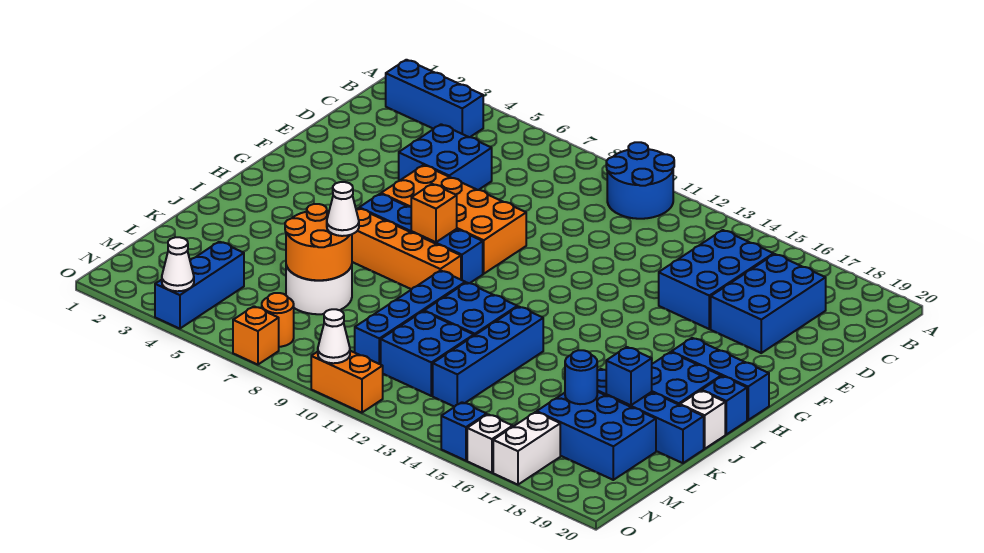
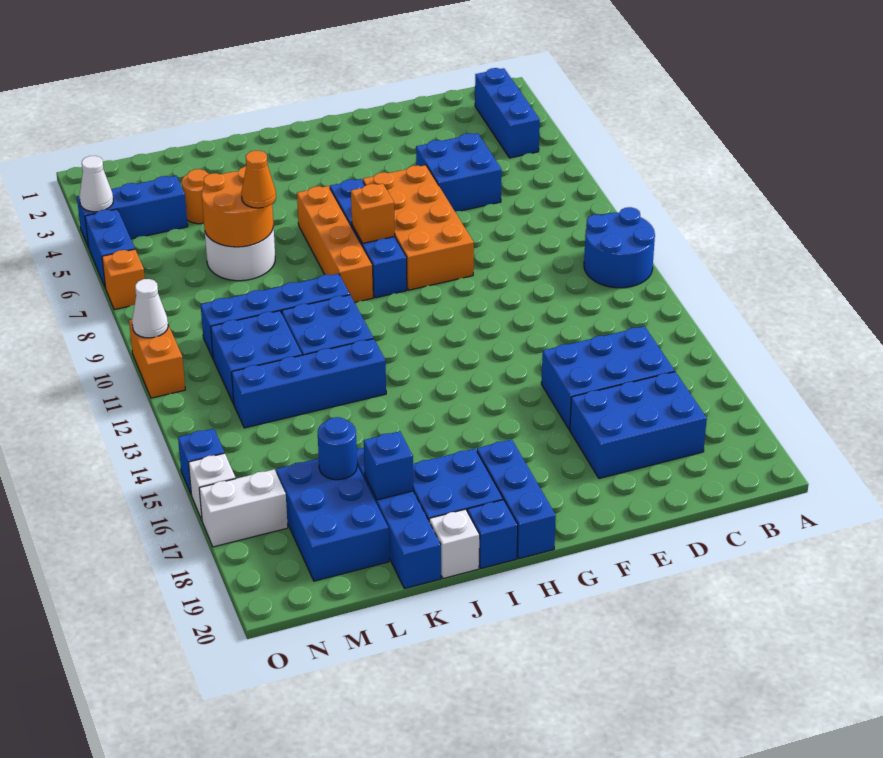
white 1x1 cone [327,182,359,236] -> orange 1x1 cone [241,150,276,208]
orange 1x1 round brick [262,293,294,347] -> orange 1x1 round brick moved to [182,169,209,224]
none -> blue 1x2 brick [85,209,135,288]

